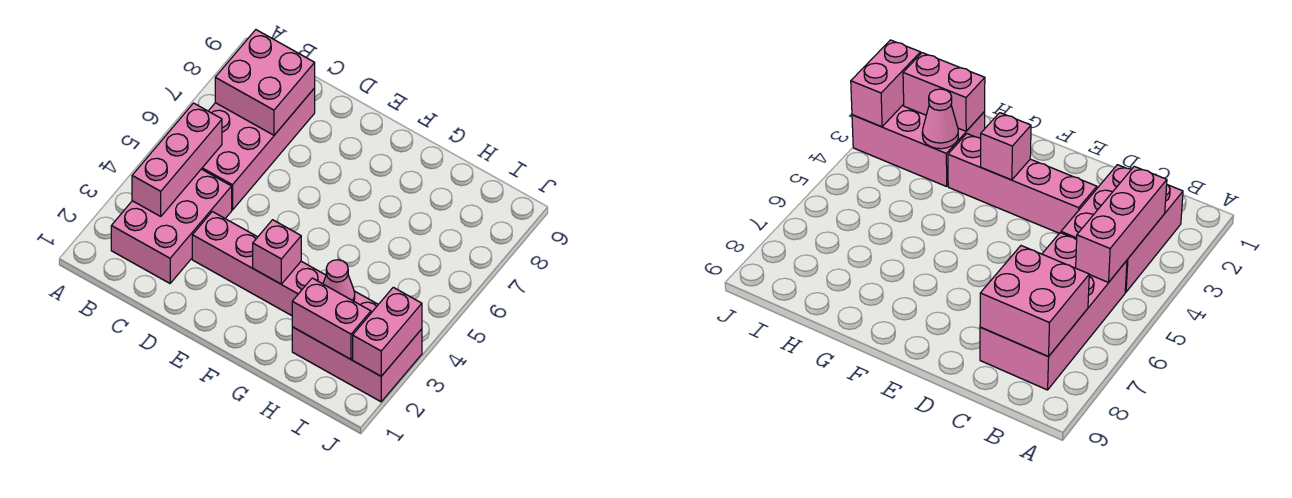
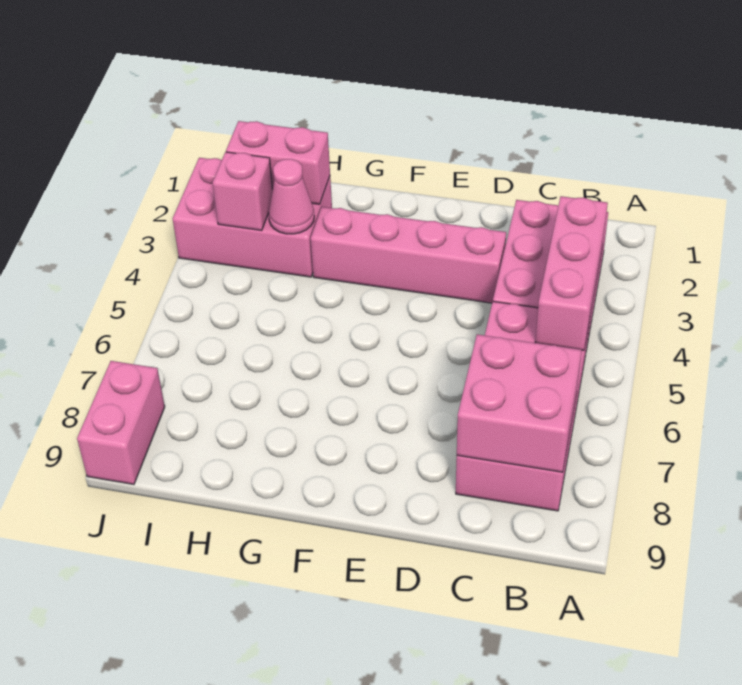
pink 1x1 brick [253,220,301,284] -> pink 1x1 brick moved to [213,152,273,231]
pink 1x2 brick [353,287,422,376] -> pink 1x2 brick moved to [77,361,165,484]

